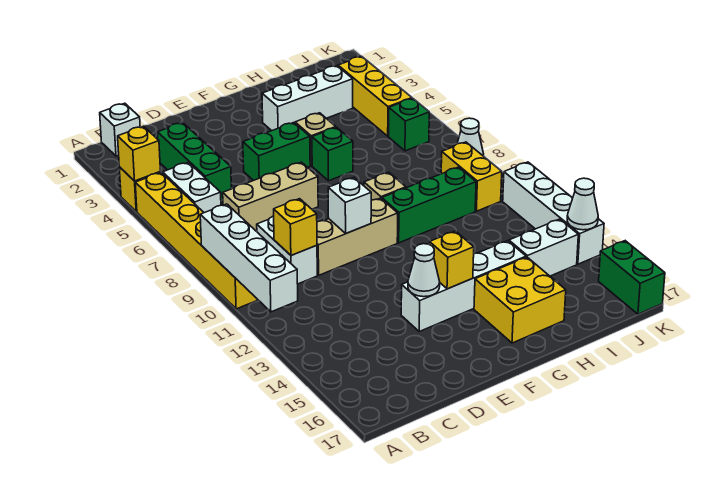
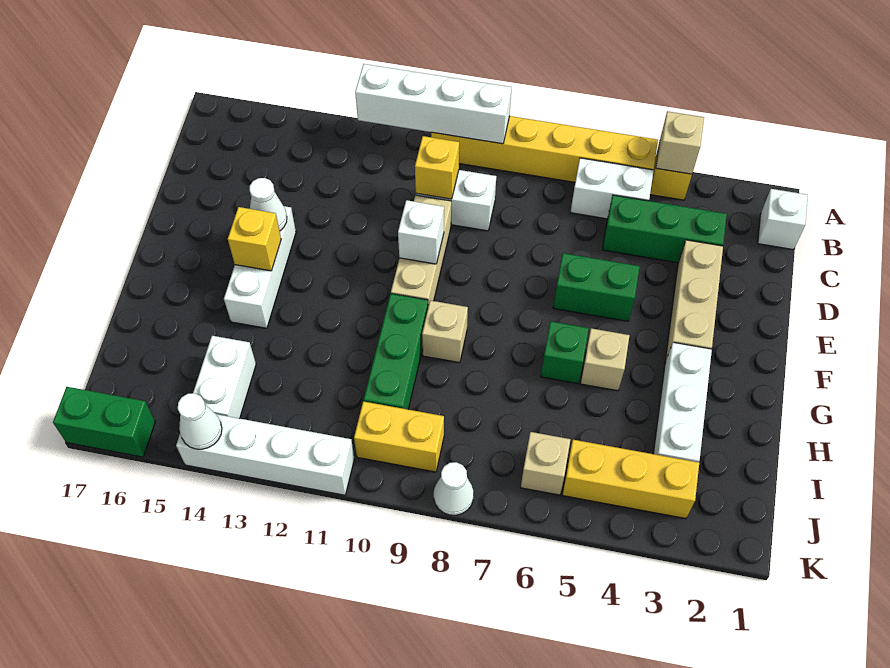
yellow 1x1 brick [118,126,160,181] -> tan 1x1 brick [656,111,704,174]
tan 1x3 brick [223,162,318,231] -> tan 1x3 brick moved to [665,240,723,362]
green 1x2 brick [243,123,310,181] -> green 1x2 brick turned to [553,253,640,321]
white 1x4 brick [401,241,526,331] -> white 1x3 brick [224,206,296,328]
yellow 2x2 brick [474,257,566,343] -> none
green 1x1 brick [389,98,429,151] -> tan 1x1 brick [521,432,571,495]

